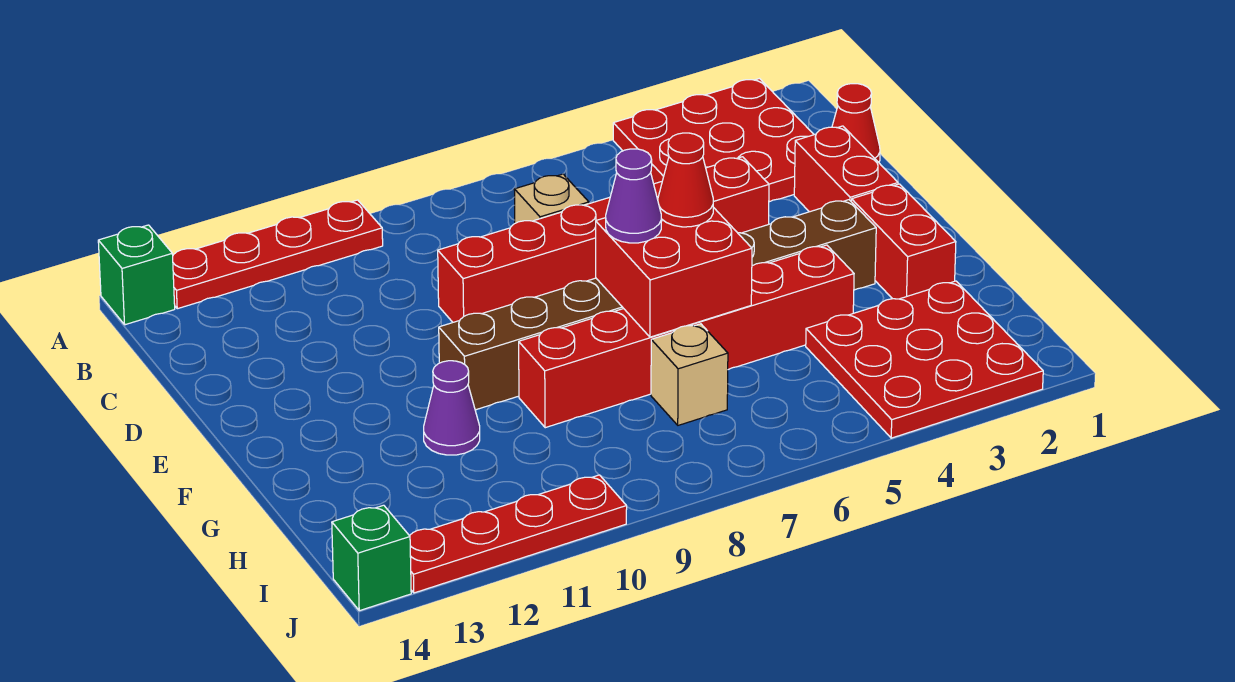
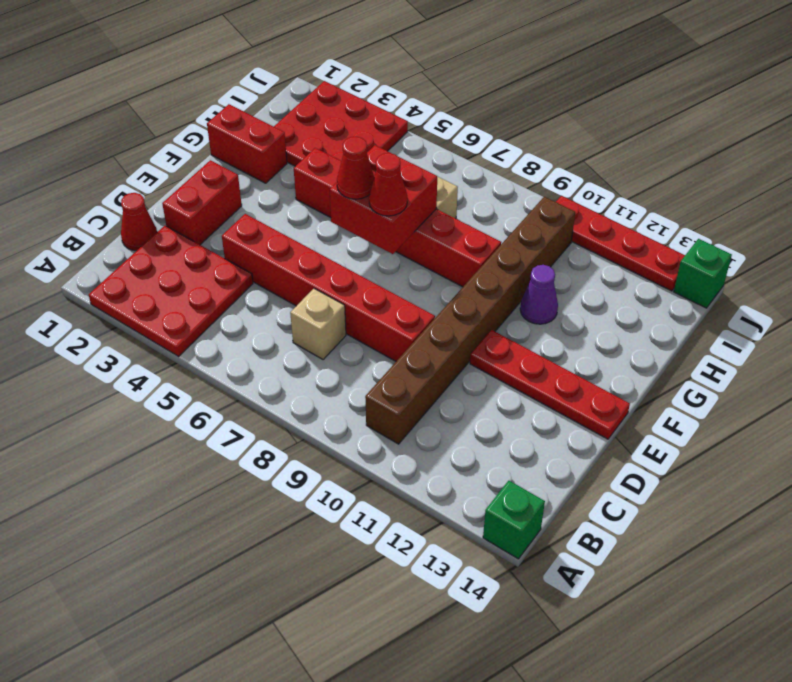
red 1x4 plate [173,200,383,309] -> red 1x4 plate moved to [470,330,630,439]
red 1x2 brick [851,184,956,299] -> red 1x2 brick turned to [207,104,287,183]
brown 1x8 brick [439,200,876,410] -> brown 1x8 brick turned to [365,197,575,444]
purple 1x1 cone [606,149,662,243] -> red 1x1 cone [369,153,407,216]

